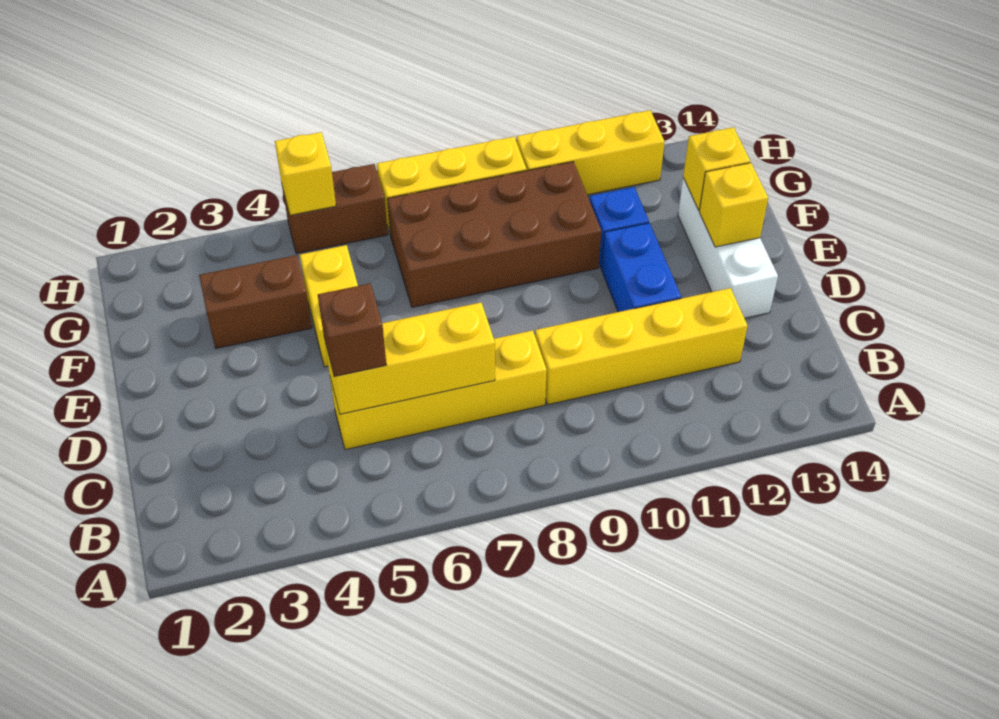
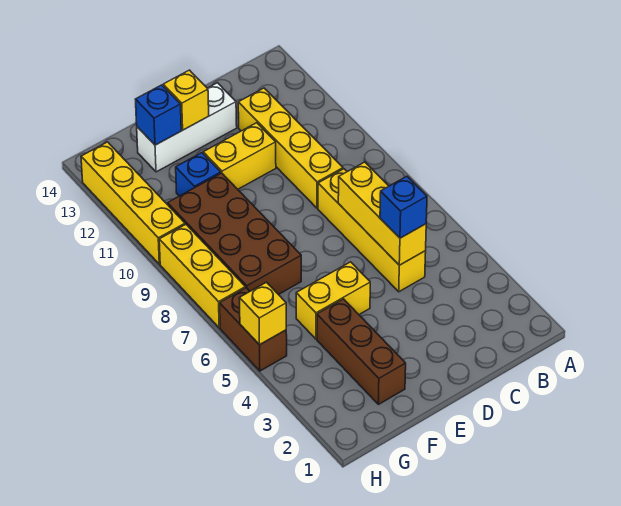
brown 1x1 brick [318,283,386,377] -> blue 1x1 brick [380,176,427,238]
blue 1x2 brick [601,223,681,312] -> yellow 1x2 brick [203,123,276,189]
brown 1x2 brick [199,255,312,348] -> brown 1x3 brick [317,299,406,404]
yellow 1x1 brick [683,127,750,210] -> blue 1x1 brick [135,85,181,145]
yellow 1x3 brick [517,110,665,195] -> yellow 1x4 brick [81,142,185,264]

